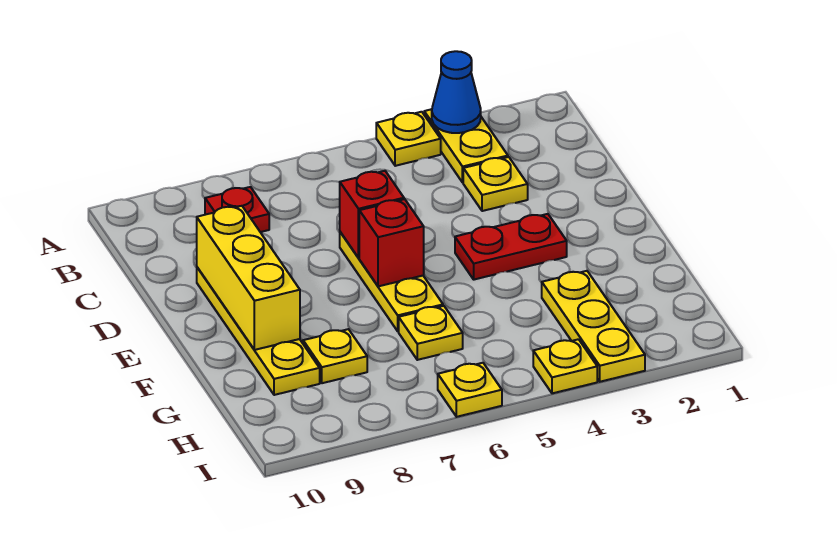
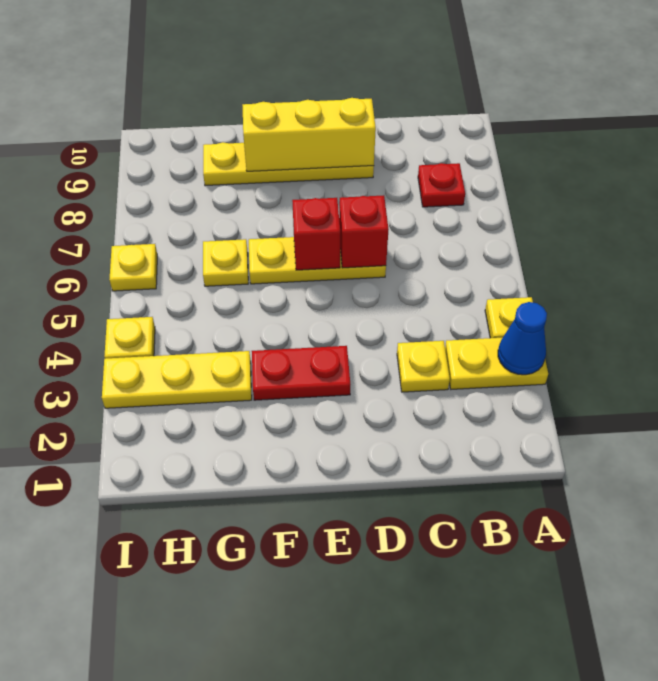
red 1x2 plate [455,214,567,280] -> red 1x2 plate turned to [252,346,350,400]
yellow 1x1 plate [303,329,367,383] -> none

